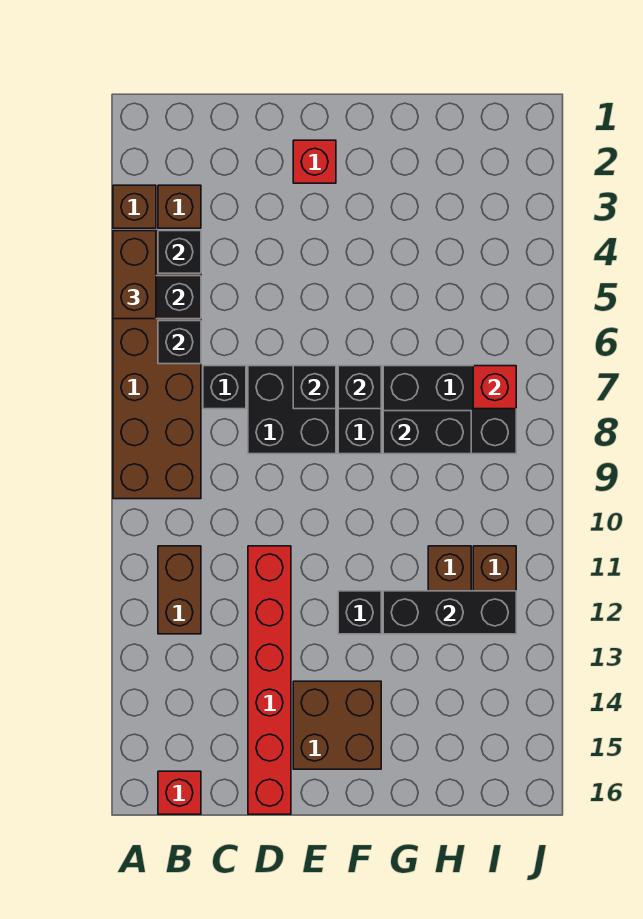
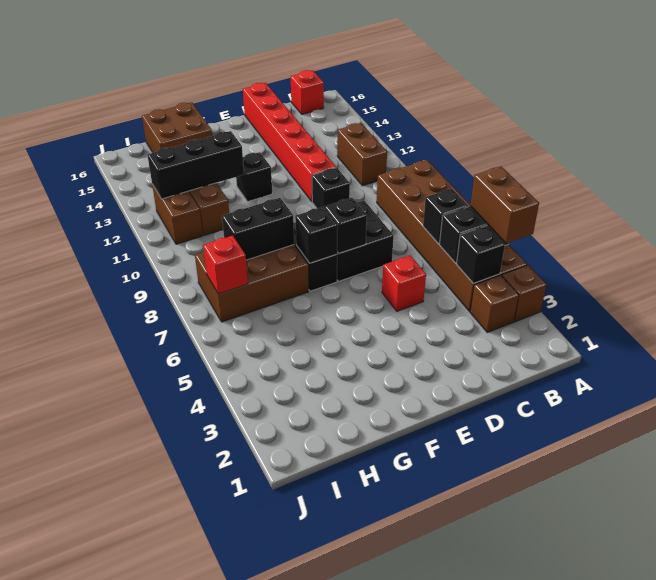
black 1x1 brick [203,366,246,409] -> black 1x1 brick moved to [312,168,350,208]
red 1x1 brick [293,140,336,183] -> red 1x1 brick moved to [382,255,426,311]
brown 2x2 brick [293,681,381,769] -> brown 2x2 brick moved to [142,102,212,153]
black 2x3 brick [383,366,516,454] -> brown 2x3 brick [195,245,309,322]

